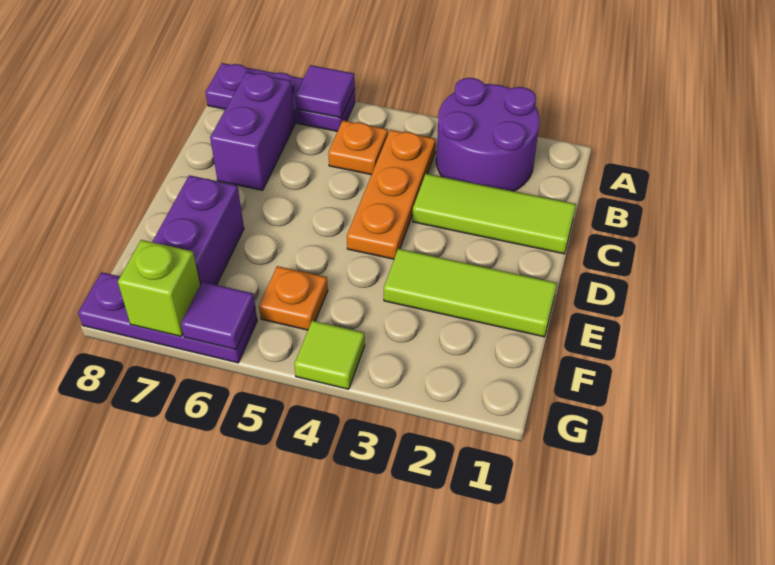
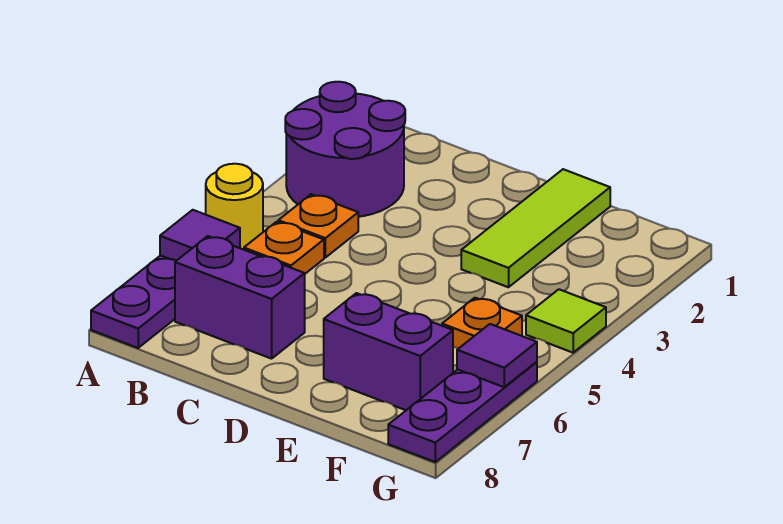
none -> yellow 1x1 round brick [206,164,263,250]
orange 1x3 plate [347,130,436,259] -> orange 1x1 plate [278,194,358,258]
lime 1x3 tile [413,174,576,254] -> none
lime 1x1 brick [118,240,200,336] -> none

